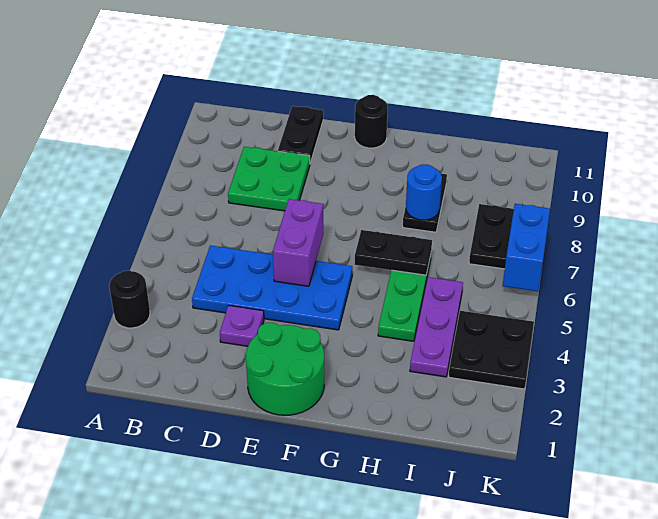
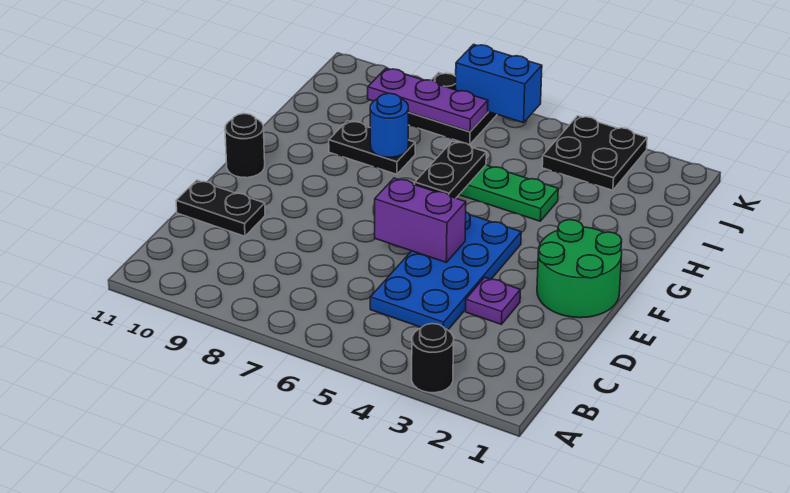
green 2x2 plate [228,147,310,211] -> none
purple 1x3 plate [410,277,463,377] -> purple 1x3 plate moved to [368,68,488,132]

